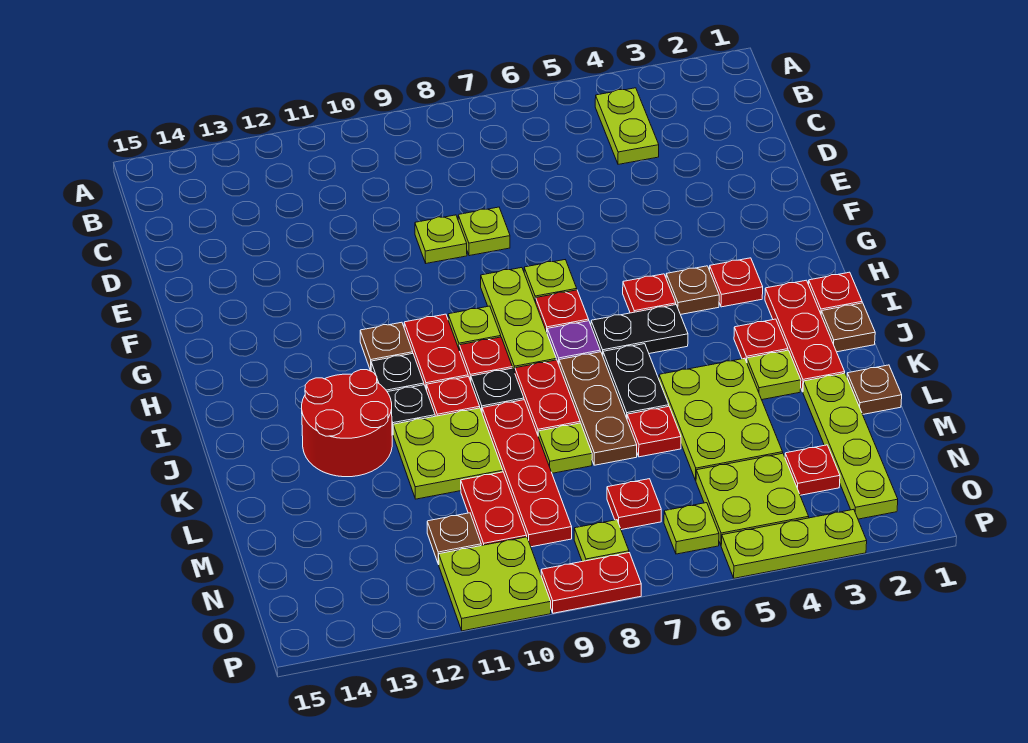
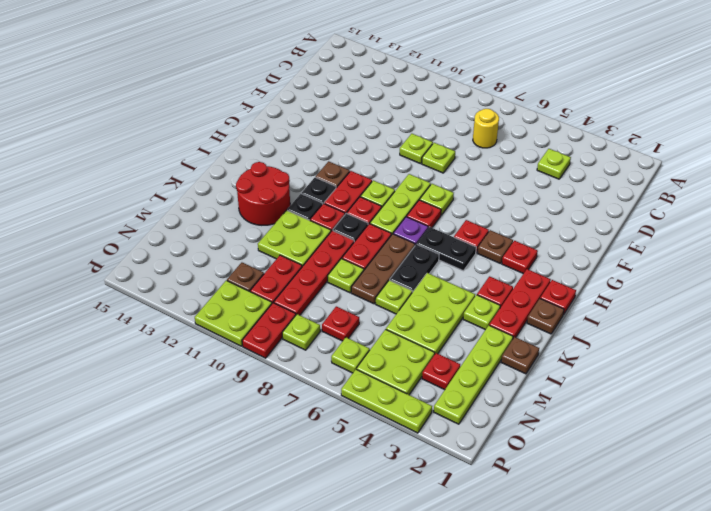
lime 1x2 plate [595,88,659,164] -> lime 1x1 plate [537,149,571,179]
none -> yellow 1x1 round brick [473,109,499,148]
red 1x1 plate [627,406,681,457] -> lime 1x1 plate [376,280,412,314]
red 1x2 plate [541,553,641,613] -> red 1x2 plate turned to [242,303,296,358]

